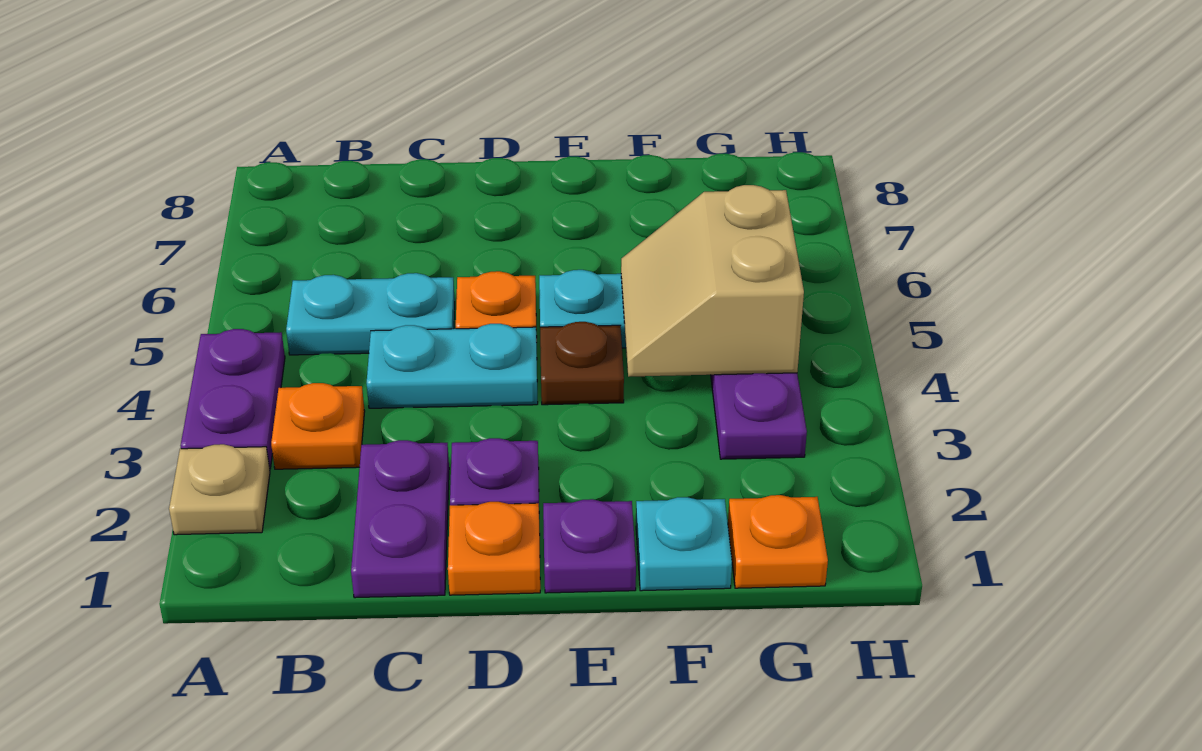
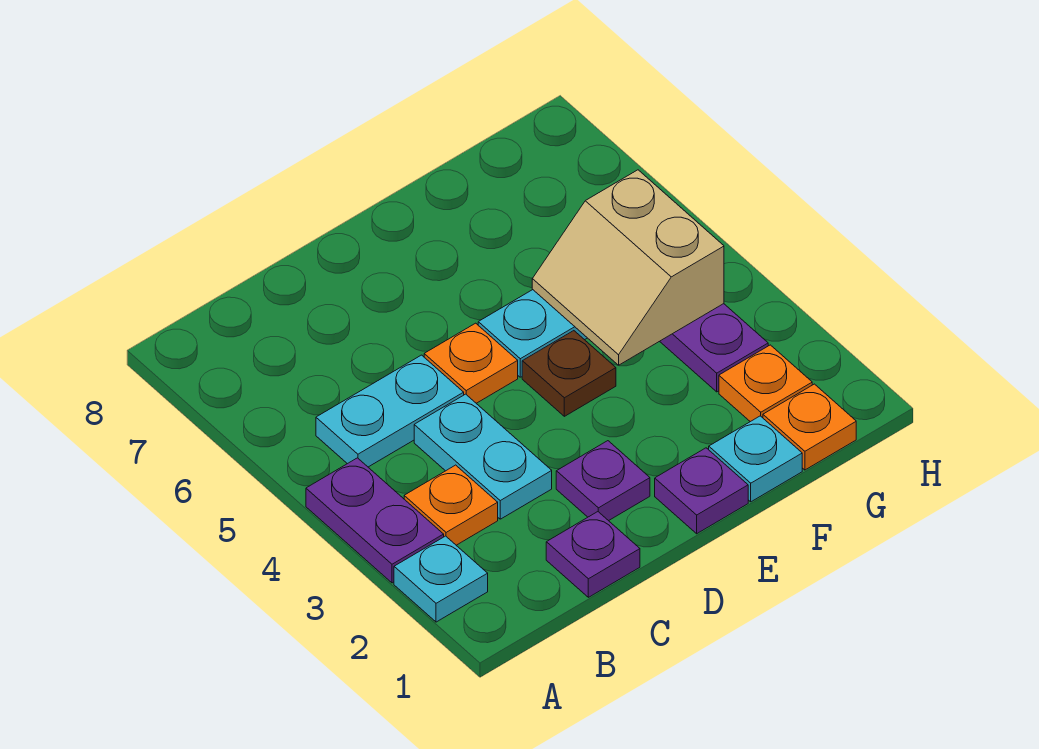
tan 1x1 plate [169,444,270,535] -> cyan 1x1 plate [394,536,488,622]
purple 1x2 plate [351,440,449,598] -> purple 1x1 plate [546,512,640,597]
cyan 1x2 plate [367,324,538,408] -> cyan 1x2 plate turned to [414,394,552,519]
orange 1x1 plate [448,502,540,595] -> orange 1x1 plate moved to [719,345,812,422]

